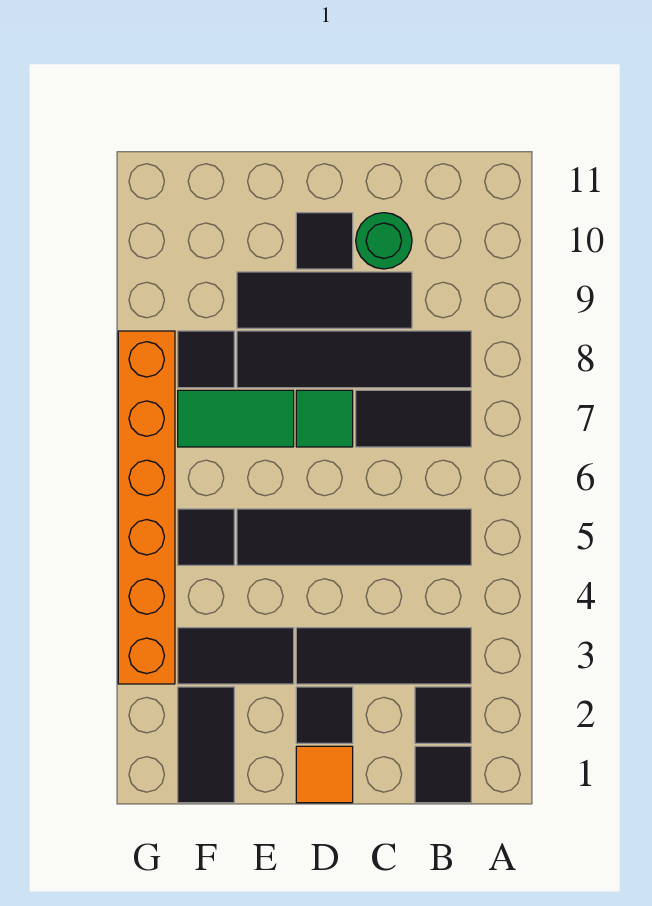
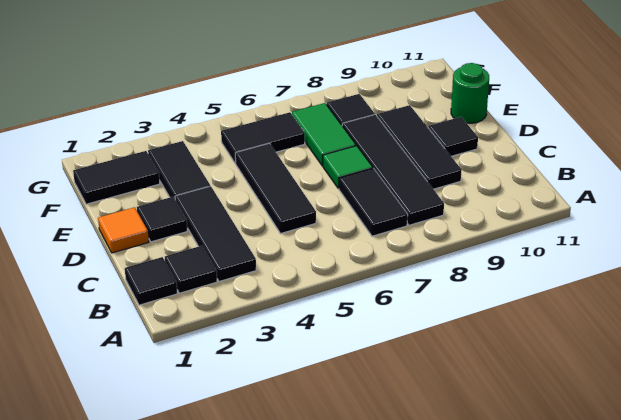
black 1x4 tile [237,509,471,565] -> black 1x3 tile [235,143,316,234]
green 1x1 round brick [356,213,412,269] -> green 1x1 round brick moved to [451,63,489,123]
black 1x1 tile [178,509,234,565] -> black 1x2 tile [221,112,305,163]
orange 1x6 brick [118,331,175,684] -> none

